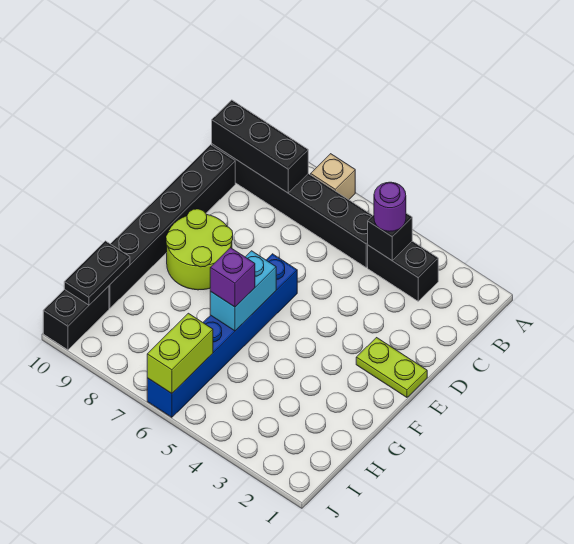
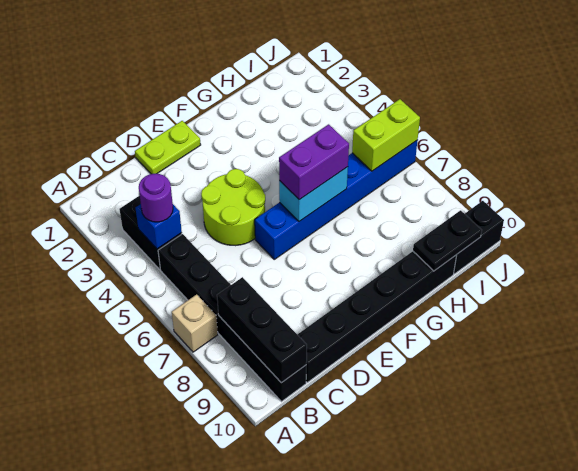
black 1x1 brick [368,213,412,260] -> blue 1x1 brick [136,204,182,249]
lime 1x2 plate [356,338,427,397] -> lime 1x2 plate turned to [135,121,201,174]
lime 2x2 round brick [166,209,233,290] -> lime 2x2 round brick moved to [201,169,265,246]
purple 1x1 brick [210,248,255,307] -> purple 1x2 brick [279,124,349,200]

